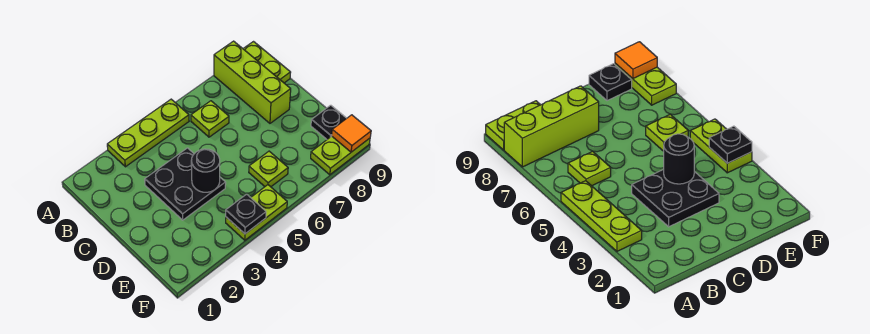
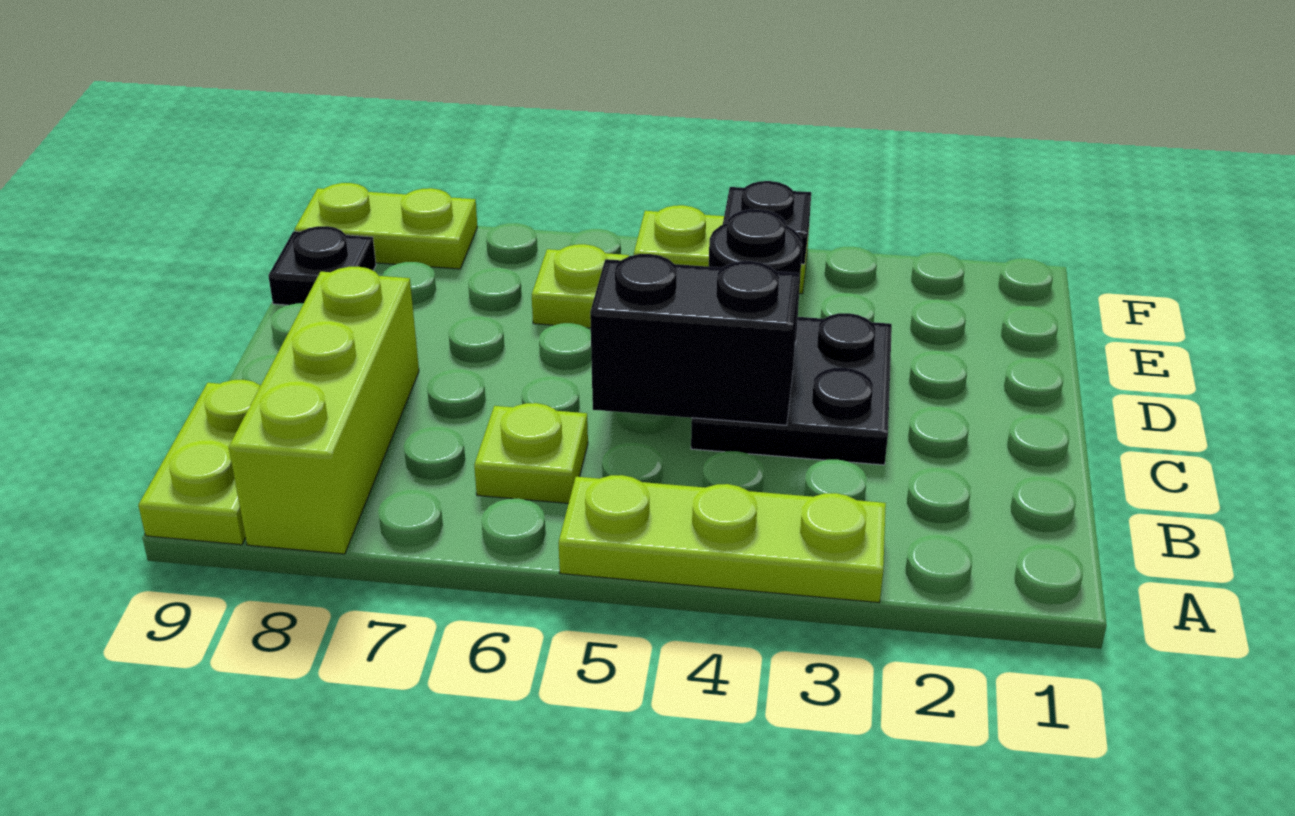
none -> black 1x2 brick [590,254,799,425]
orange 1x1 tile [332,115,371,152] -> none

